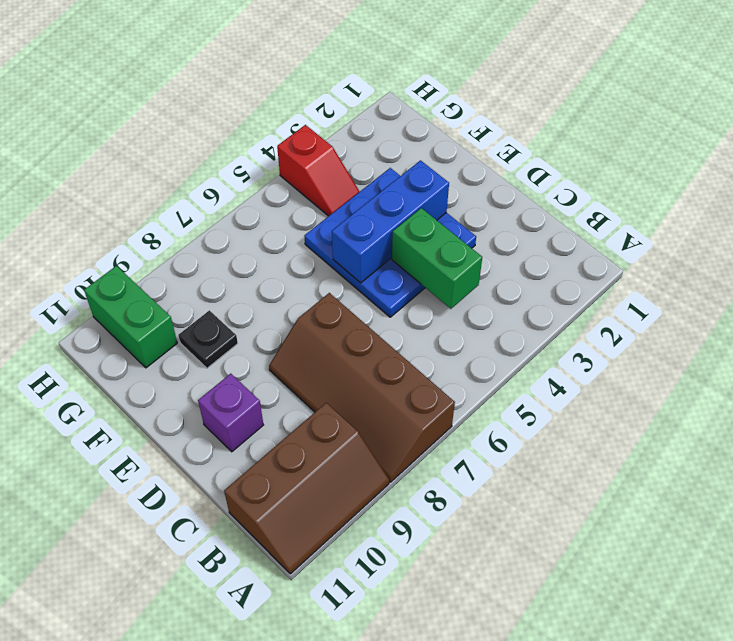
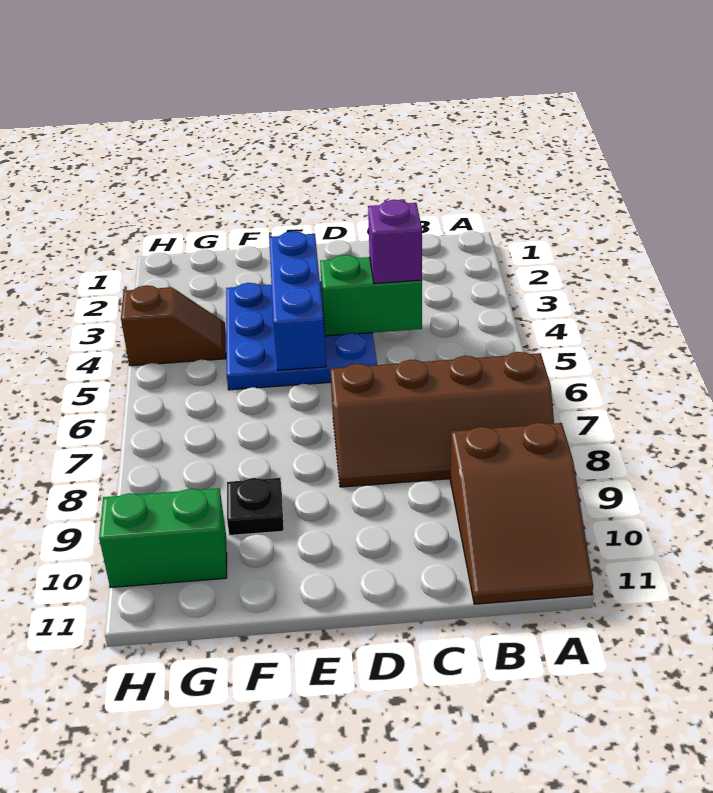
brown 2x3 slope [224,403,389,574] -> brown 2x3 slope turned to [450,422,593,604]
purple 1x1 brick [198,374,263,452] -> purple 1x1 brick moved to [368,200,422,284]
red 1x2 slope [277,125,360,216] -> brown 1x2 slope [121,285,226,366]

